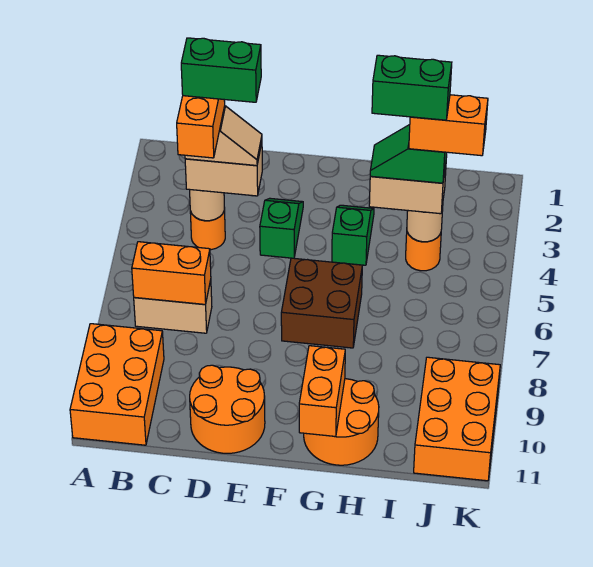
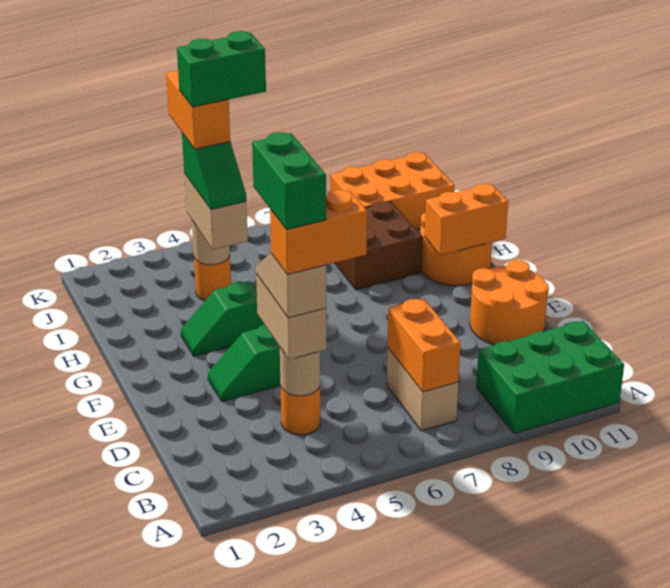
orange 2x3 brick [70,324,164,445] -> green 2x3 brick [476,321,624,434]
brown 2x2 brick [281,258,362,348] -> brown 2x2 brick moved to [335,201,422,290]
green 1x2 brick [372,55,452,120] -> green 1x2 brick turned to [177,31,266,107]

